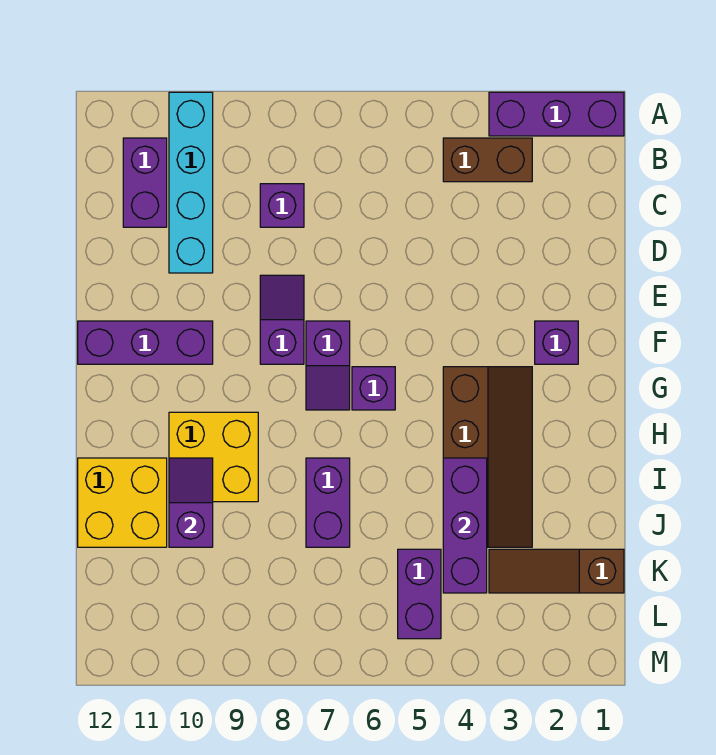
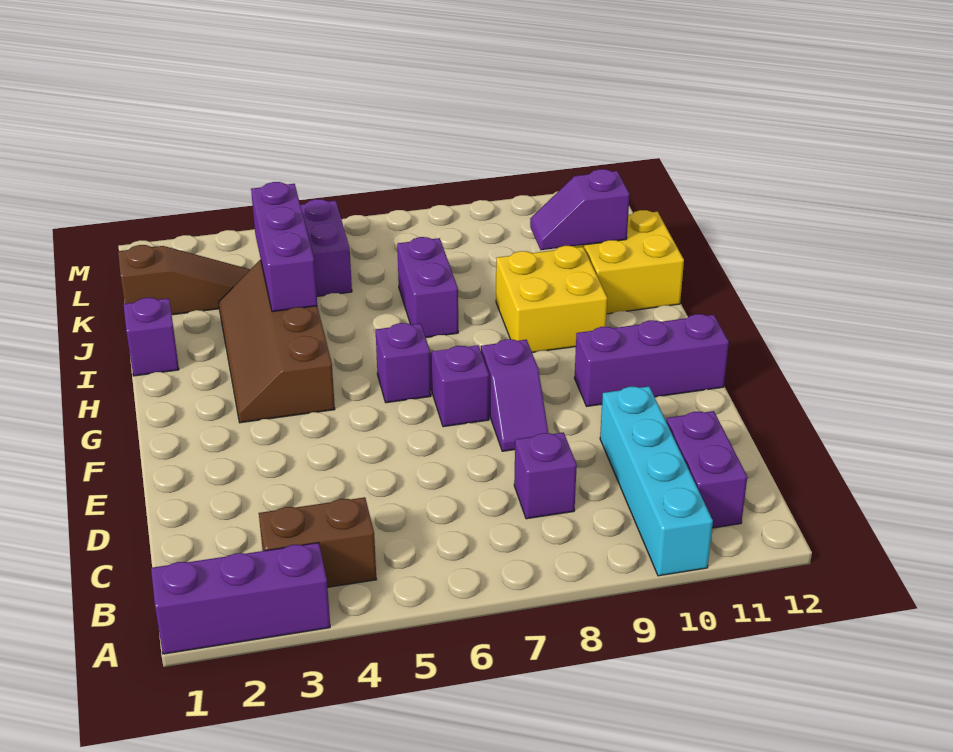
purple 1x1 brick [535,321,578,364] -> purple 1x1 brick moved to [124,298,179,376]
purple 1x2 slope [169,458,213,547] -> purple 1x2 slope turned to [530,169,630,250]

